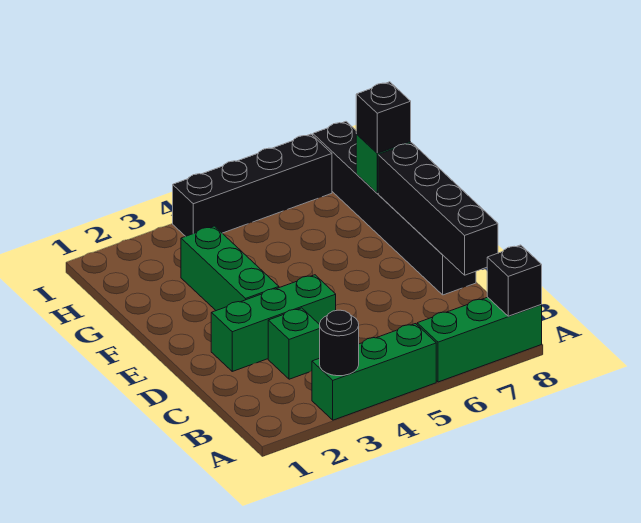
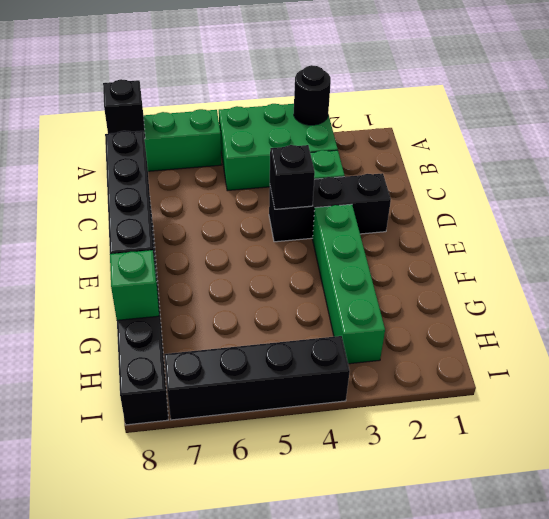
green 1x3 brick [312,324,436,420] -> green 2x3 brick [219,104,338,191]
green 1x3 brick [211,275,336,371] -> black 1x3 brick [269,173,391,242]
green 1x3 brick [181,226,279,311] -> green 1x4 brick [313,204,385,364]
black 1x1 brick [356,82,411,153] -> black 1x1 brick moved to [270,145,315,209]

